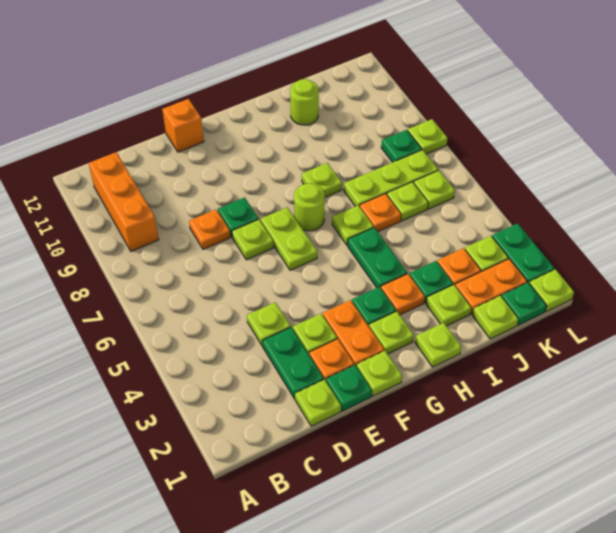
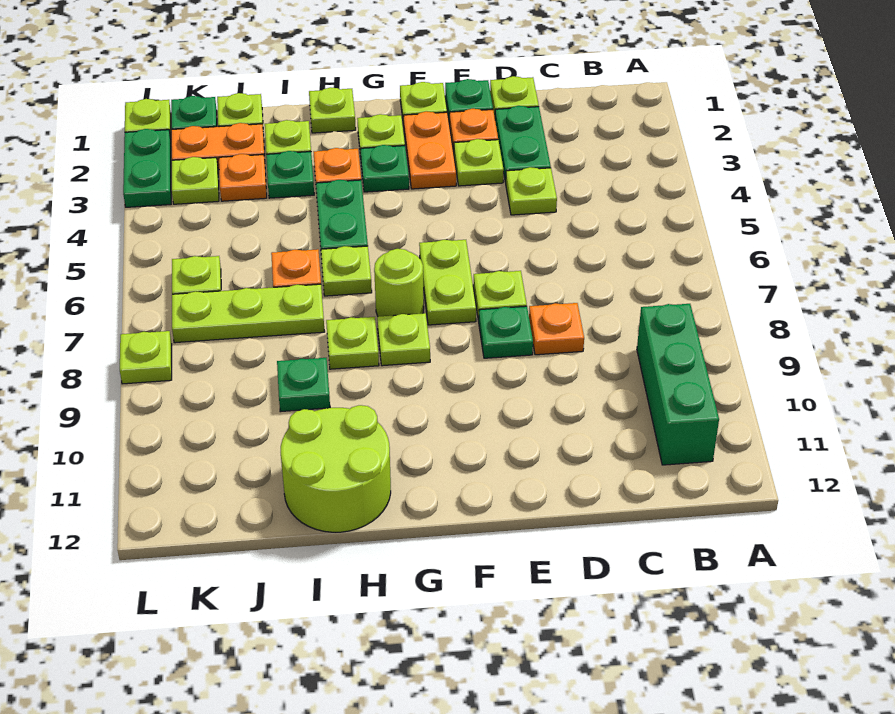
orange 1x3 brick [89,152,159,251] -> green 1x3 brick [637,304,719,465]
orange 1x1 brick [162,99,204,152] -> none
lime 1x1 round brick [290,79,319,125] -> lime 2x2 round brick [281,405,391,532]
lime 1x1 plate [387,182,428,221] -> lime 1x1 plate moved to [377,313,430,366]
green 1x1 plate [381,130,422,162] -> green 1x1 plate moved to [277,358,330,412]

